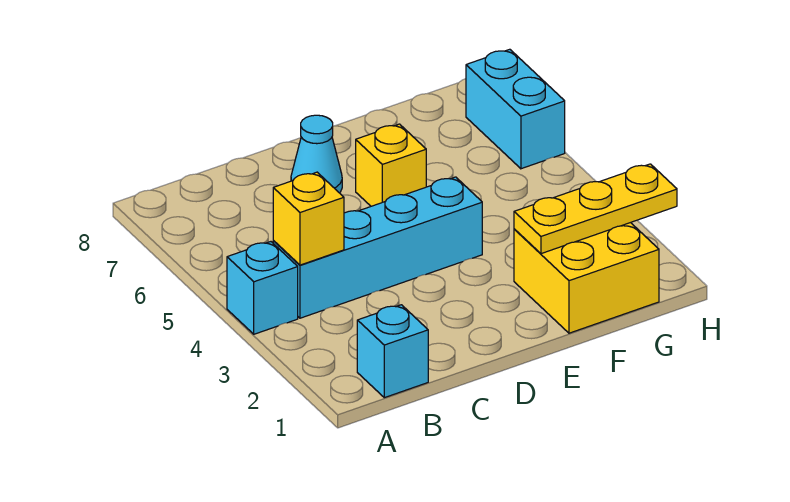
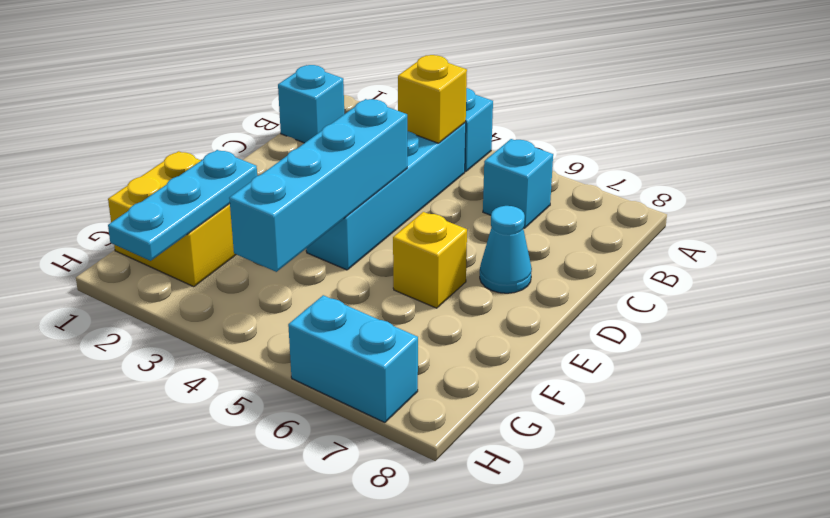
none -> cyan 1x1 brick [483,139,553,228]
none -> cyan 1x4 brick [229,99,407,272]
yellow 1x3 plate [514,164,677,254] -> cyan 1x3 plate [108,150,257,261]

